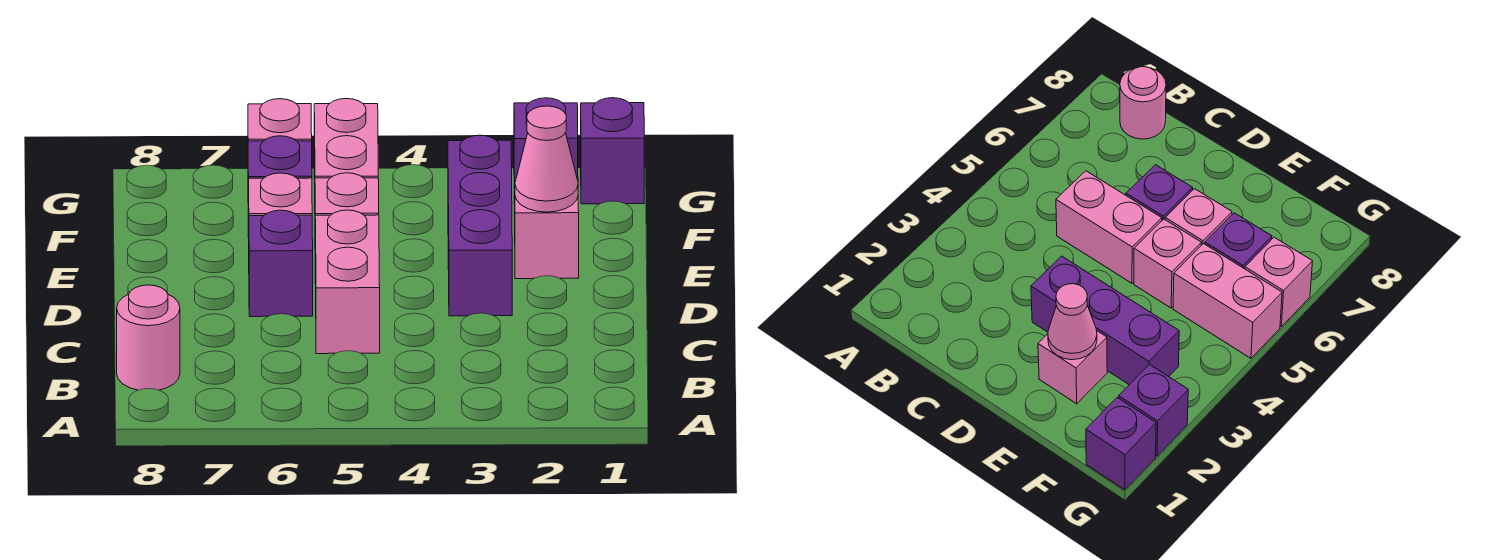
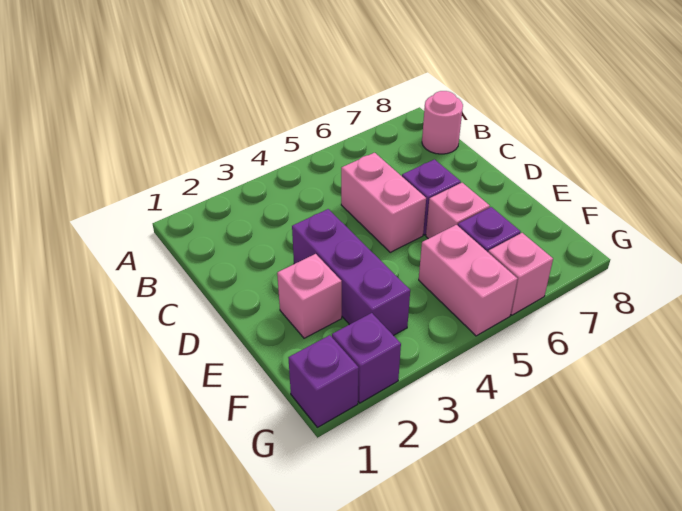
pink 1x1 cone [515,106,578,212] -> none
pink 1x1 brick [315,173,379,215] -> none

